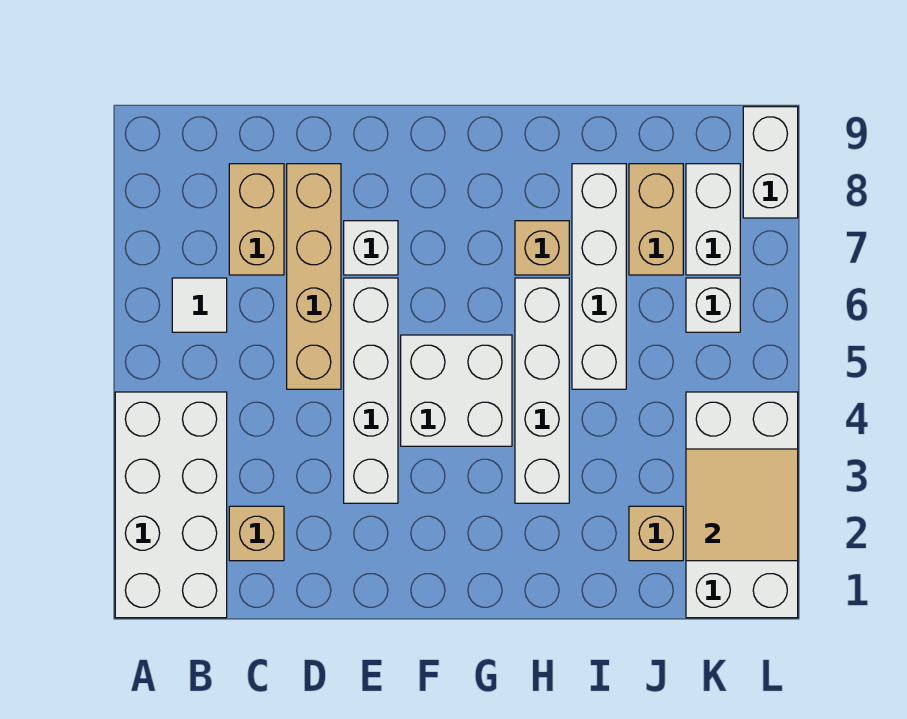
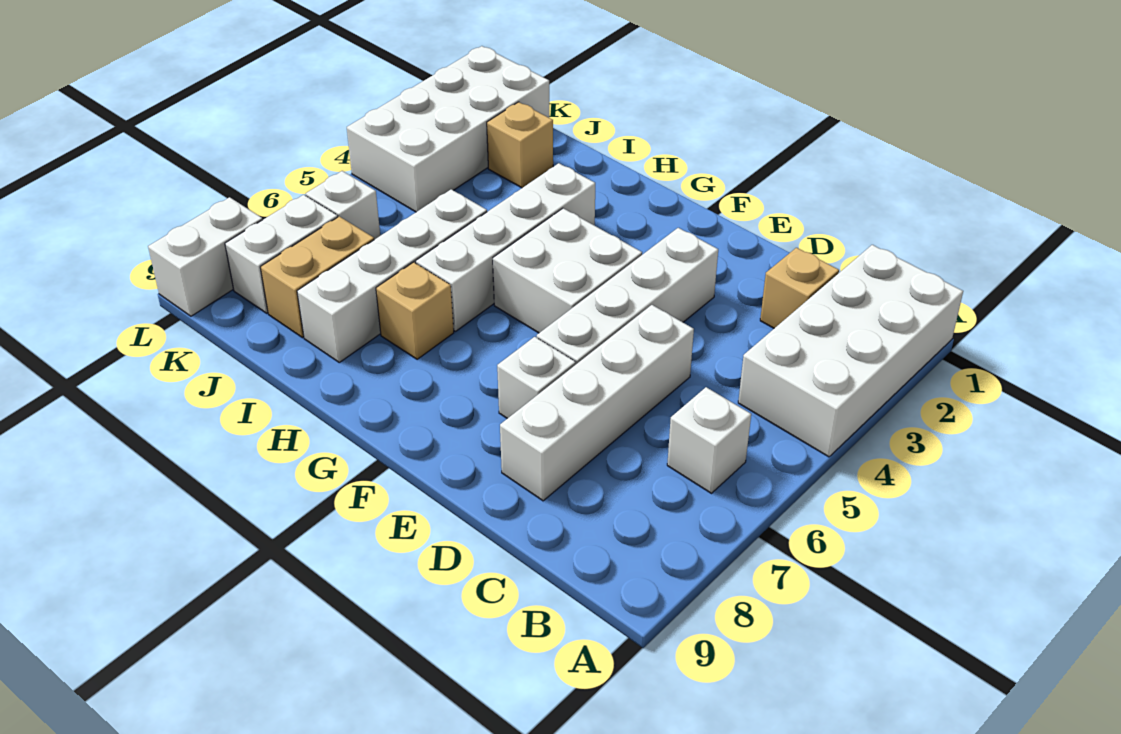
white 1x1 tile [172,278,227,332] -> white 1x1 brick [667,387,751,493]
tan 1x2 brick [229,164,284,275] -> none
tan 1x4 brick [287,164,341,389] -> white 1x4 brick [500,305,694,501]
tan 2x2 tile [686,449,798,561] -> none

